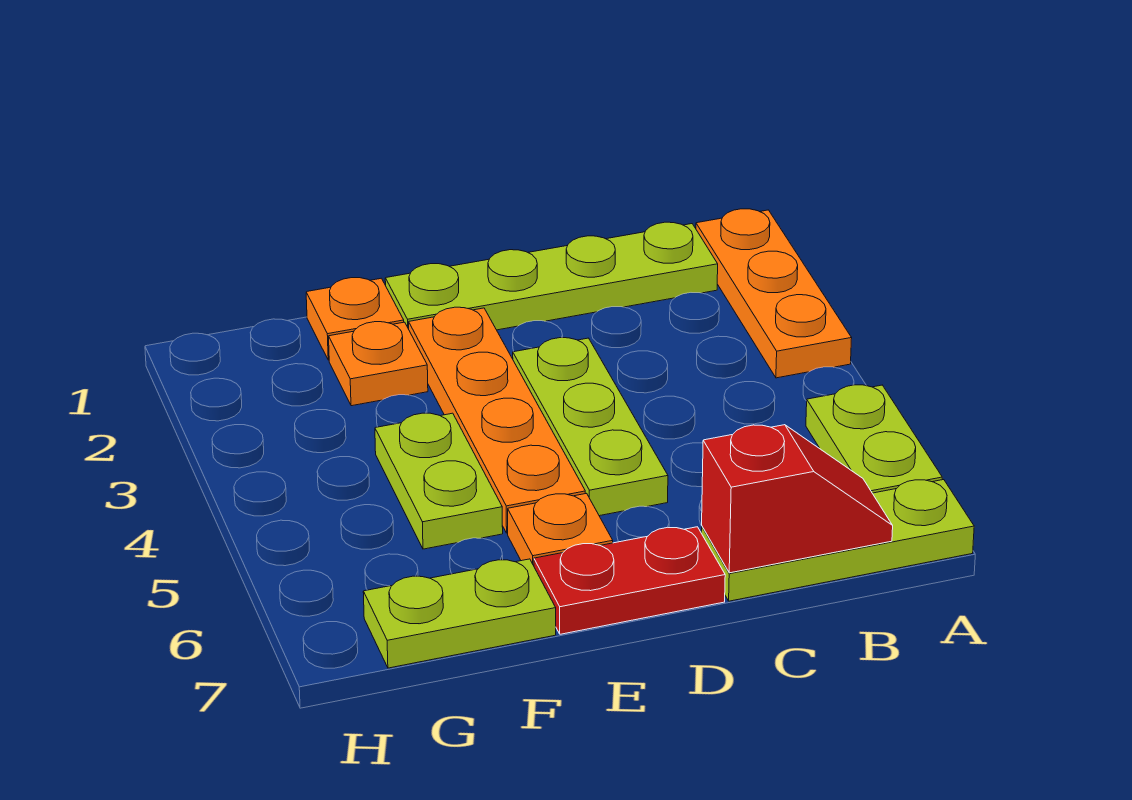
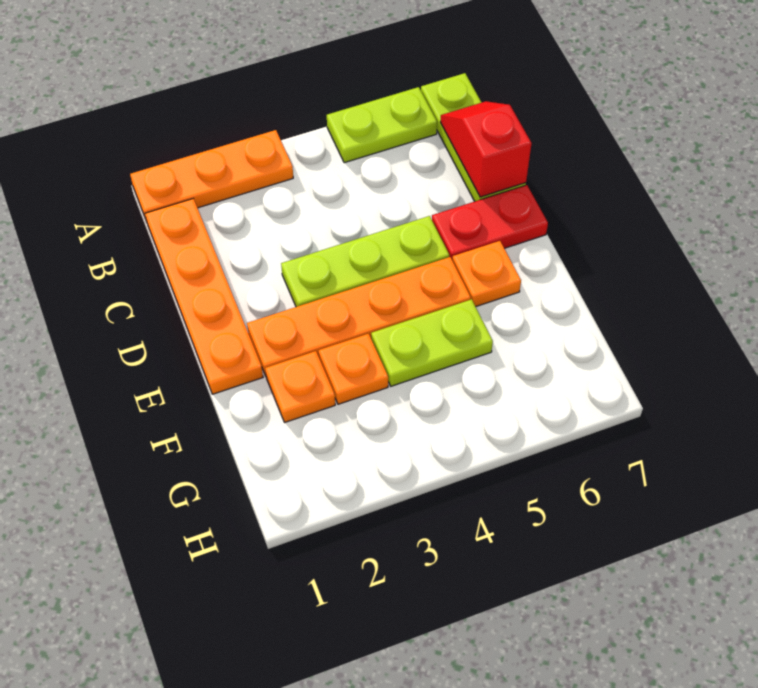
lime 1x4 plate [385,222,718,330] -> orange 1x4 plate [145,199,263,394]
red 1x2 plate [534,527,725,634] -> red 1x2 plate turned to [432,185,548,260]
orange 1x1 plate [306,278,404,360] -> orange 1x1 plate moved to [319,334,388,404]
lime 1x2 plate [363,559,556,668] -> none

